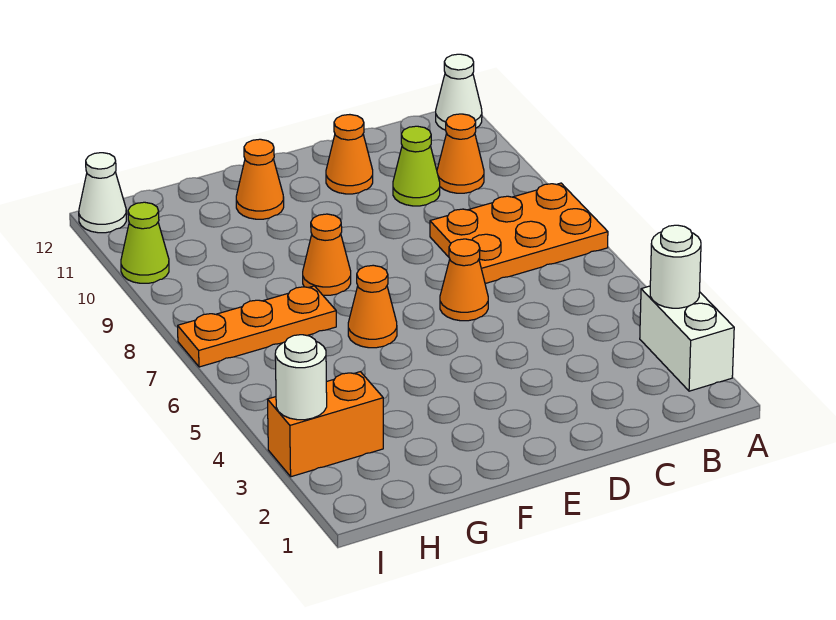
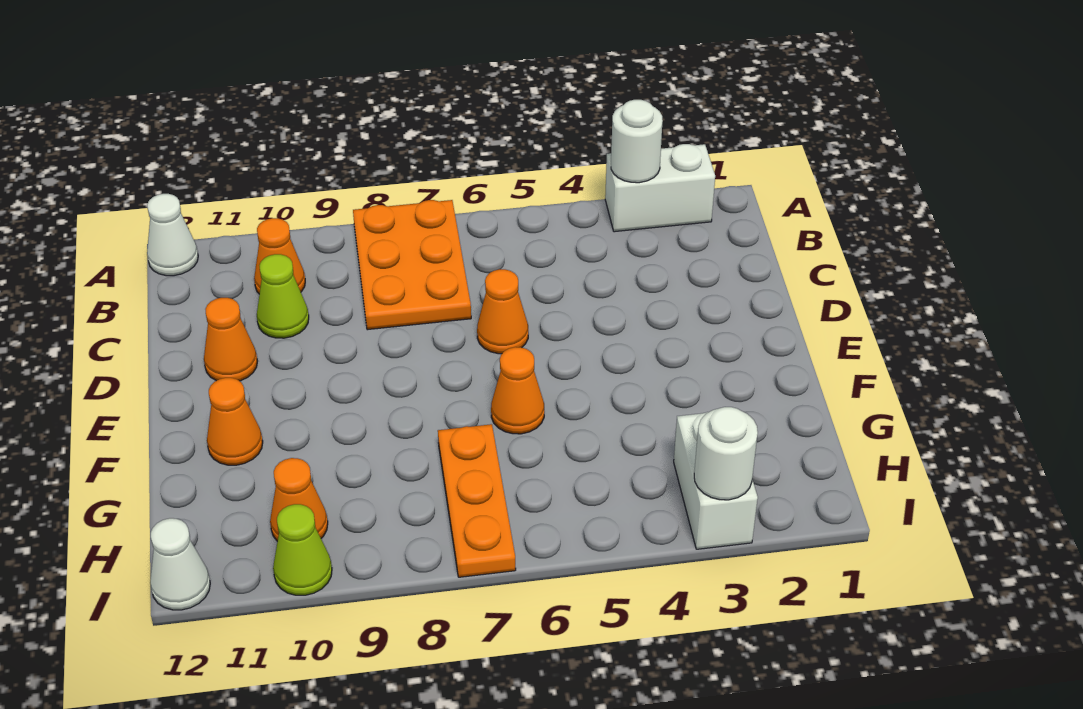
orange 1x1 cone [303,214,351,295] -> orange 1x1 cone moved to [270,458,328,541]
orange 1x2 brick [267,372,383,477] -> white 1x2 brick [674,412,758,549]

